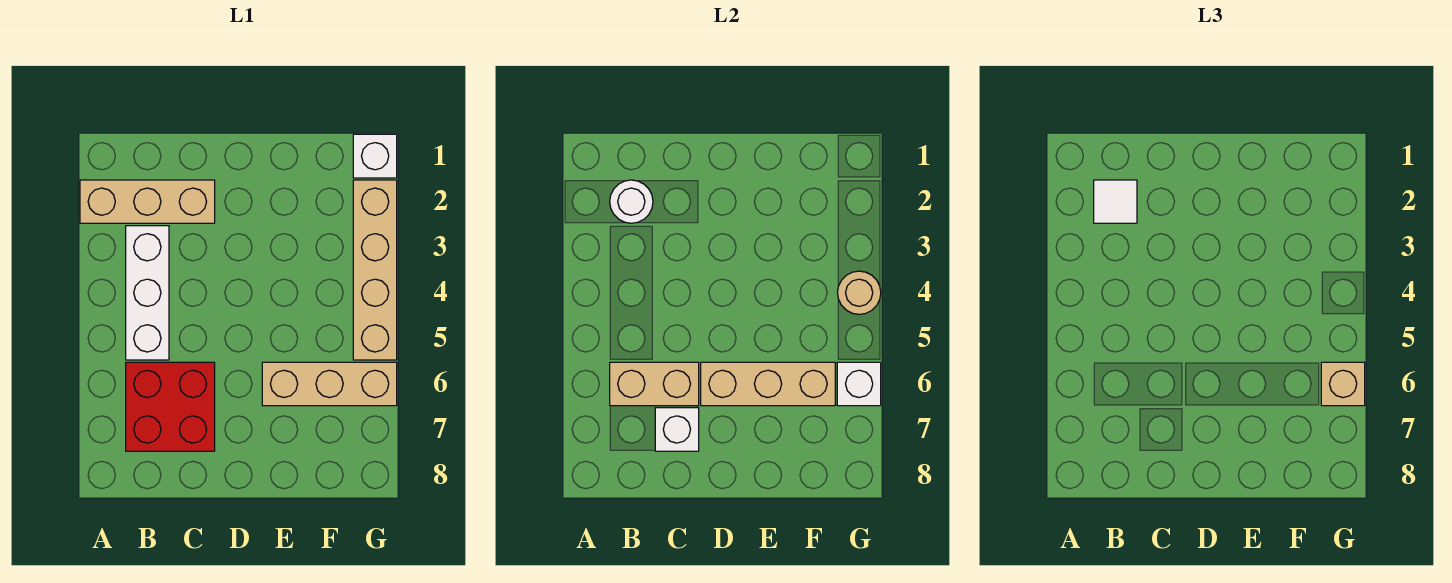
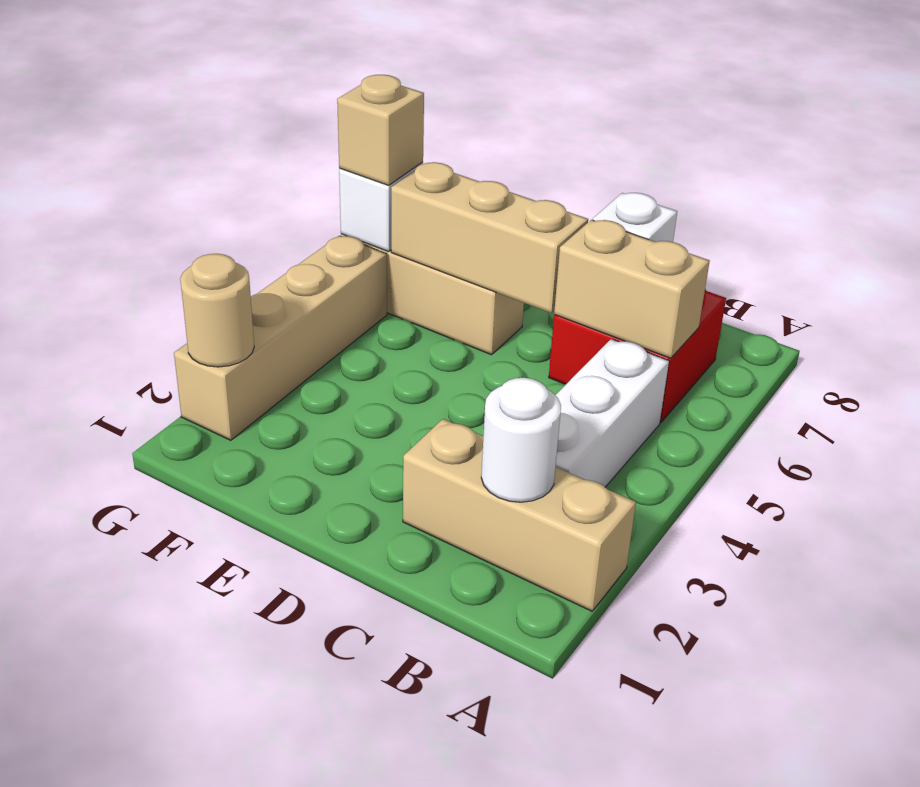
white 1x1 tile [1094,180,1137,223] -> none
white 1x1 brick [353,134,397,178] -> none
tan 1x1 round brick [838,271,881,314] -> tan 1x1 round brick moved to [180,254,254,367]

